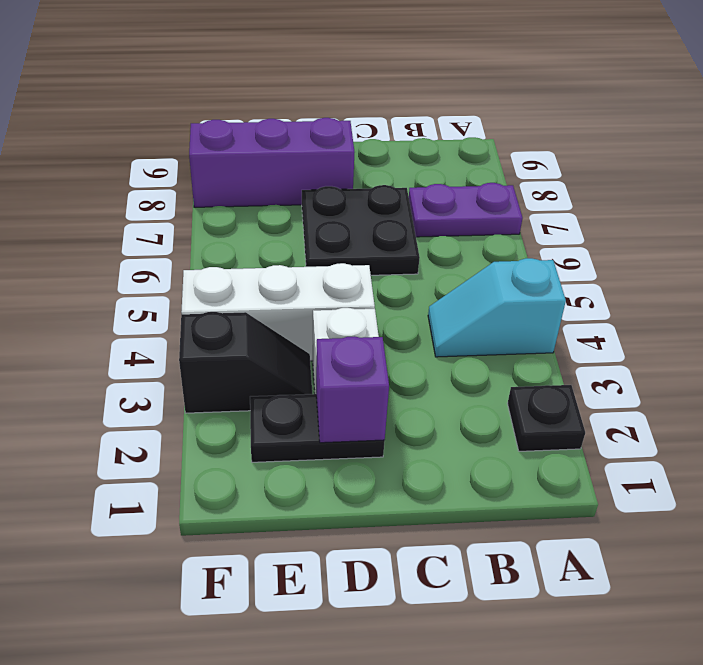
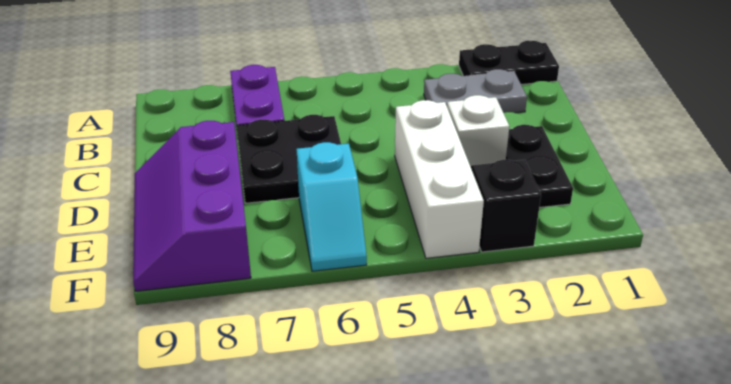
black 1x1 plate [508,385,585,451] -> black 1x2 plate [459,41,559,84]
cyan 1x2 slope [428,258,566,357] -> cyan 1x2 slope moved to [297,142,367,271]
none -> grey 1x2 plate [424,69,527,113]
purple 1x1 brick [316,336,389,443] -> none

